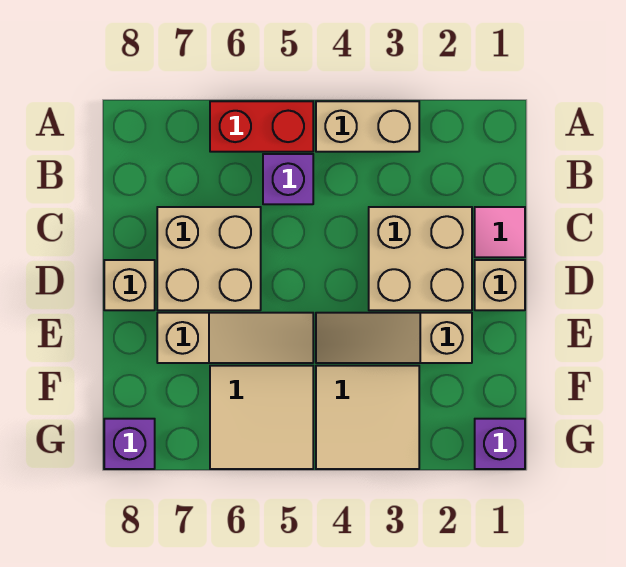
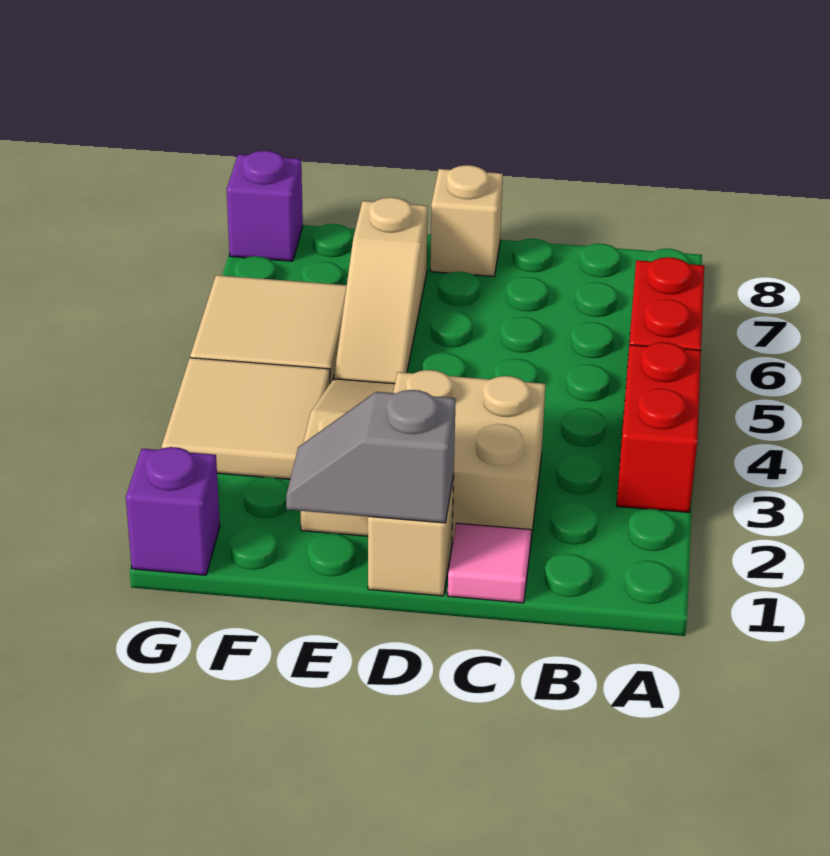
tan 1x2 brick [316,101,419,152] -> red 1x2 brick [617,342,701,512]
purple 1x1 brick [263,154,313,204] -> none
tan 2x2 brick [157,207,261,310] -> none
none -> grey 1x2 slope [286,390,456,523]

